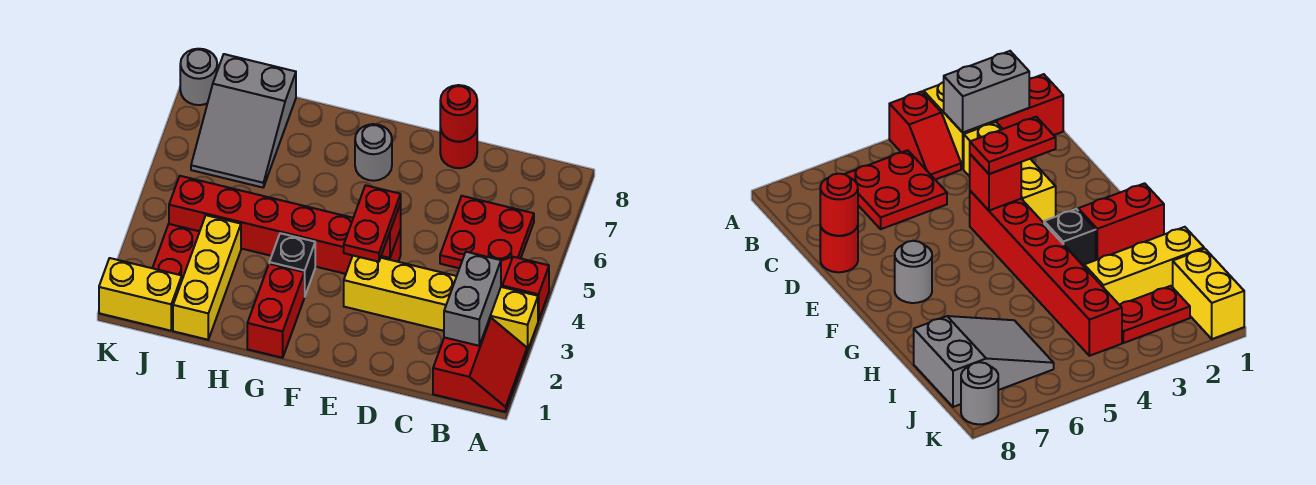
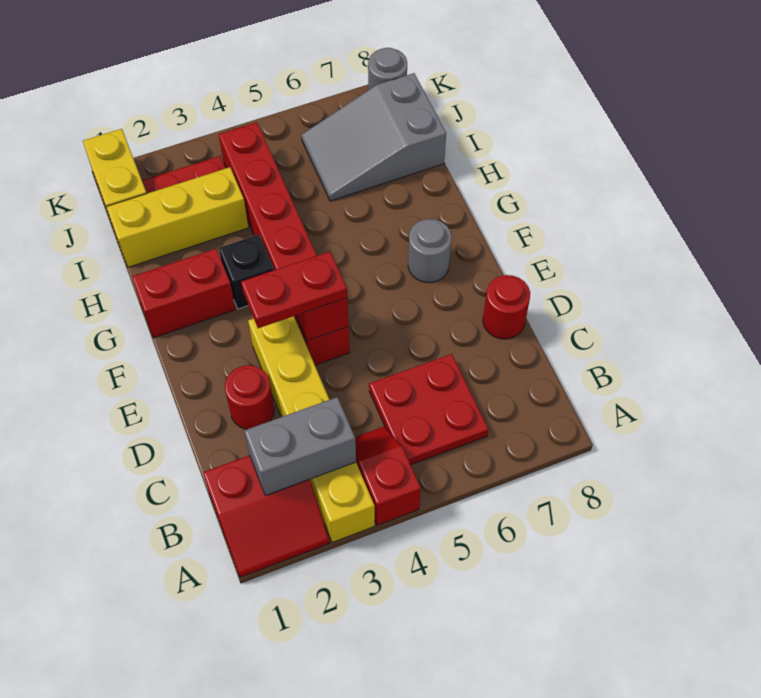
red 1x1 round brick [440,85,477,142] -> red 1x1 round brick moved to [225,365,274,429]

